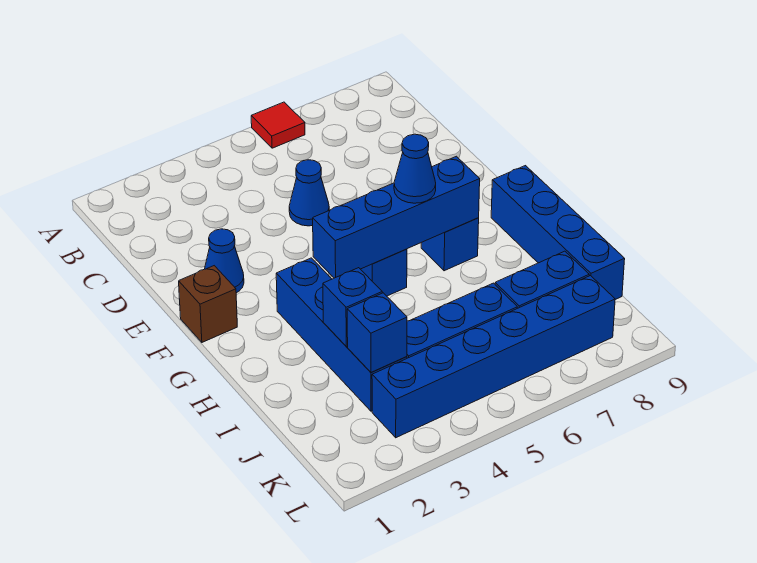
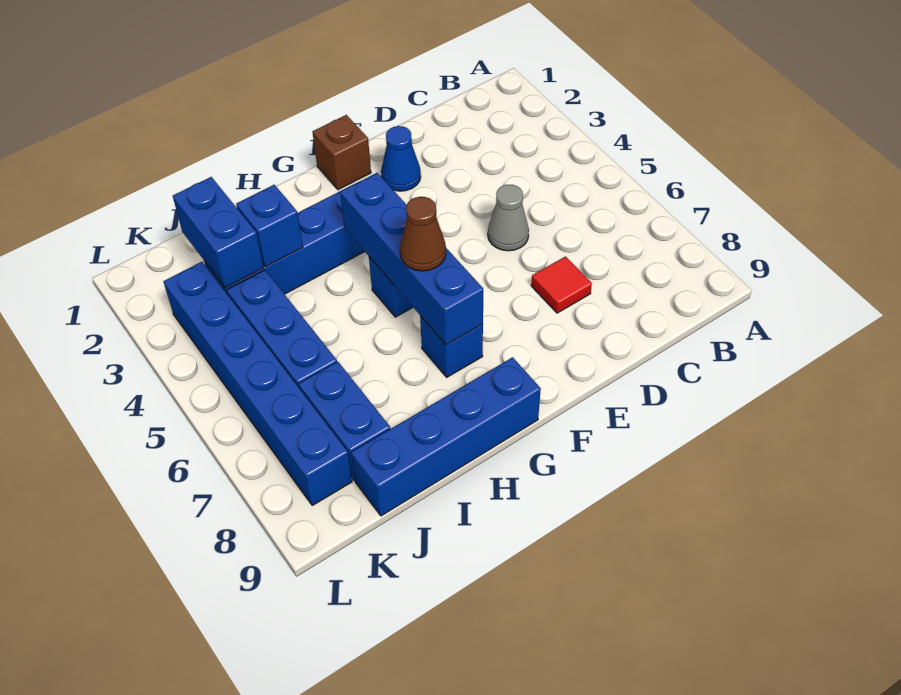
red 1x1 tile [251,102,305,148] -> red 1x1 tile moved to [531,257,592,313]
blue 1x1 cone [289,160,329,226] -> grey 1x1 cone [488,185,529,251]
blue 1x1 cone [394,134,436,203] -> brown 1x1 cone [400,197,446,271]
blue 1x1 brick [347,293,407,373] -> blue 1x2 brick [173,177,263,288]

